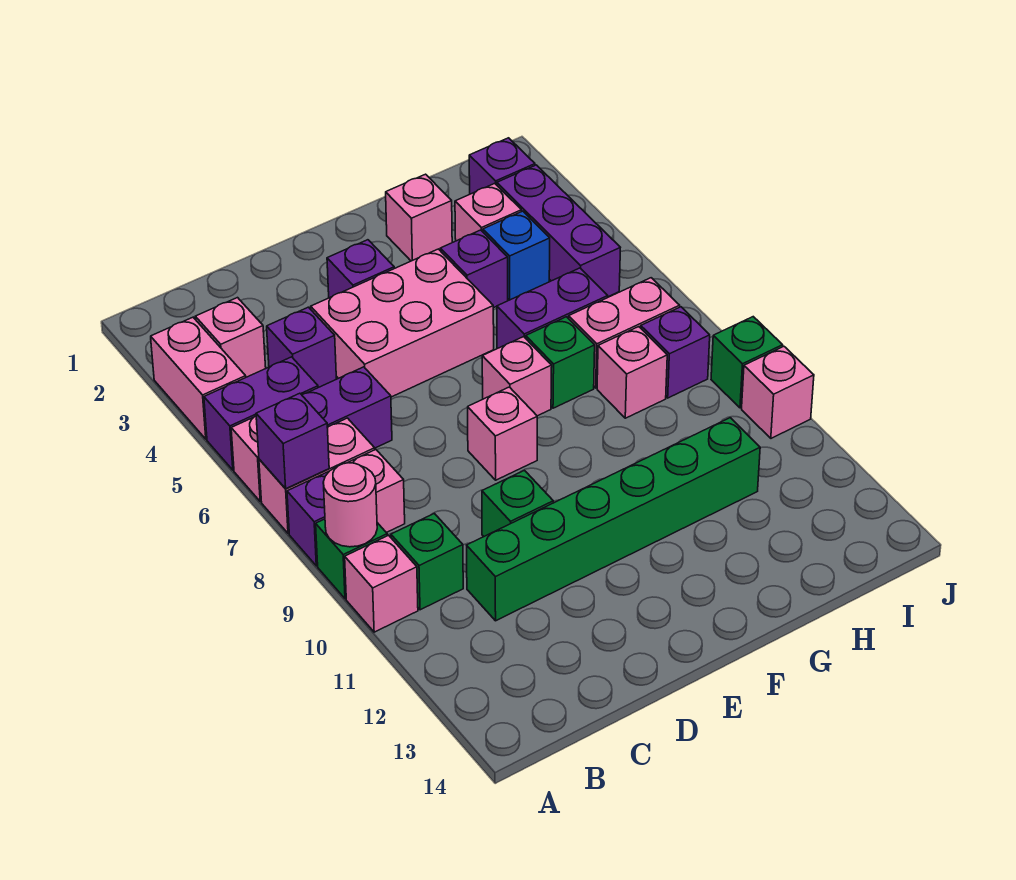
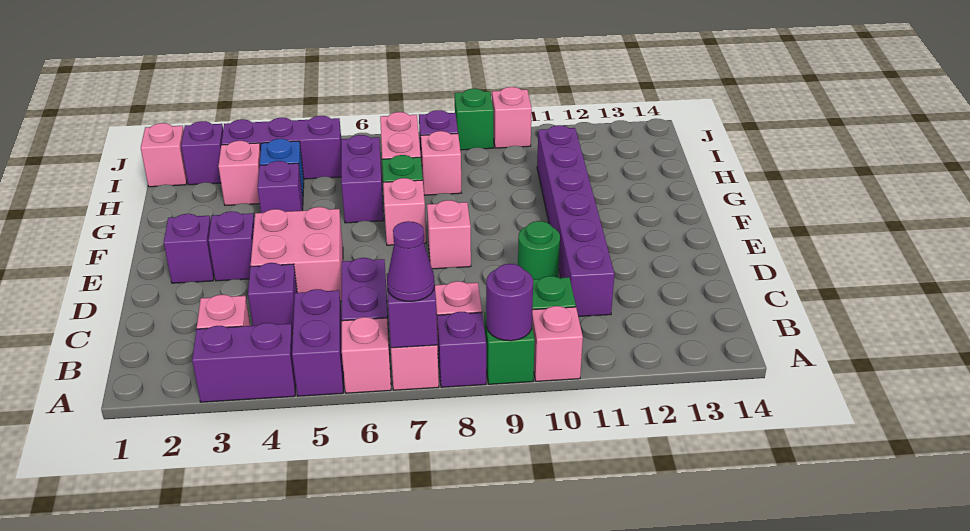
pink 1x2 brick [151,317,246,439] -> purple 1x2 brick [192,323,296,402]
none -> purple 1x1 cone [387,221,435,301]
pink 1x1 round brick [323,463,377,547] -> purple 1x1 round brick [486,264,533,341]
green 1x6 brick [467,418,760,621] -> purple 1x6 brick [537,125,615,317]
pink 2x3 brick [311,249,494,397] -> pink 2x2 brick [251,207,343,301]
green 1x1 brick [482,470,553,536] -> green 1x1 round brick [518,221,560,279]
none -> purple 1x1 brick [164,214,214,283]
pink 1x1 brick [386,174,452,261] -> pink 1x1 brick moved to [141,123,187,187]

